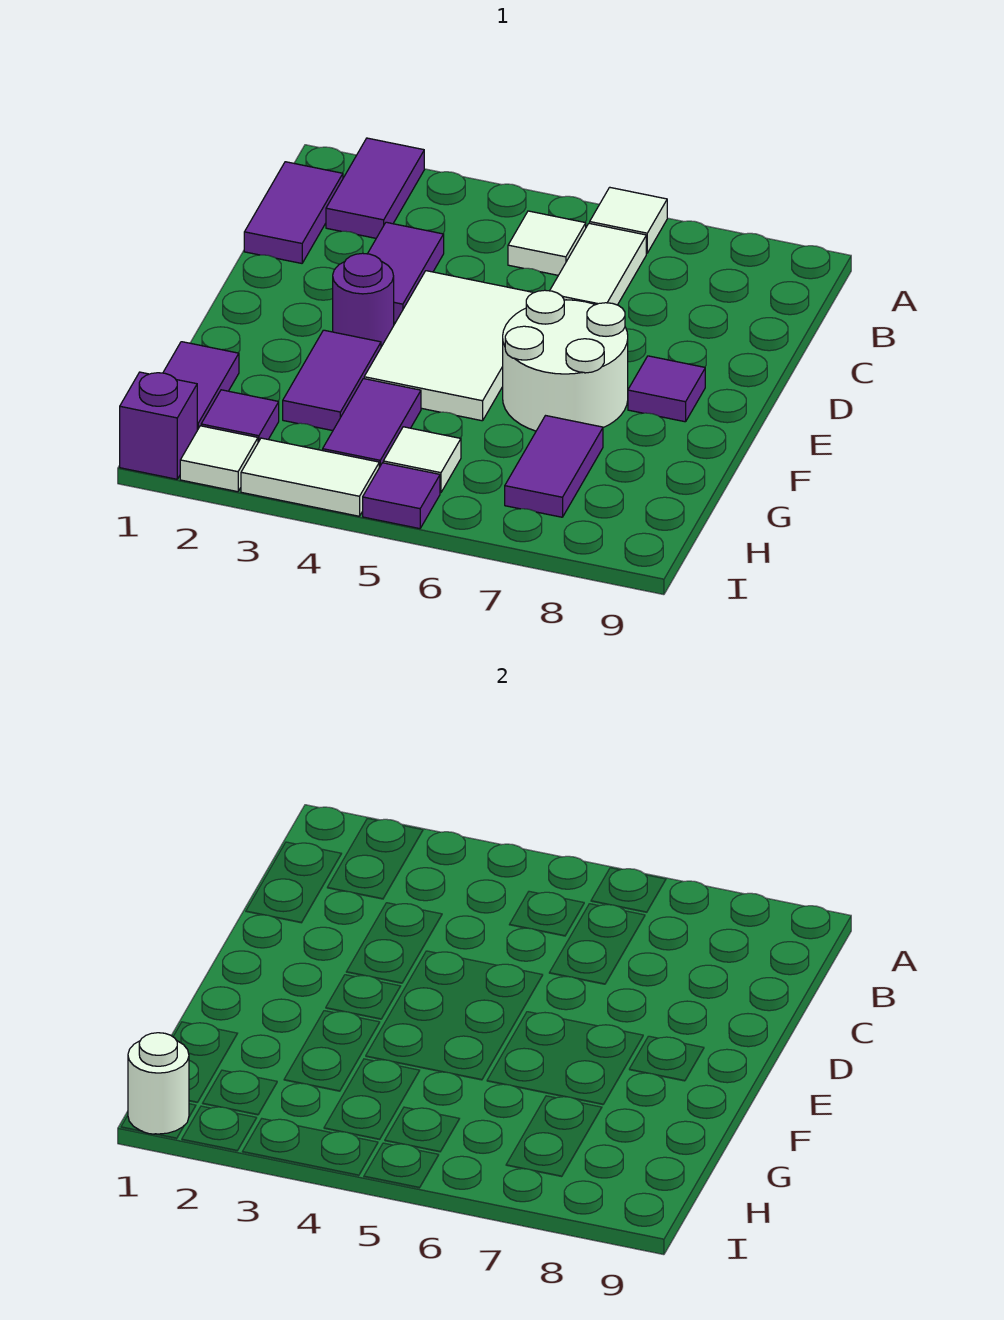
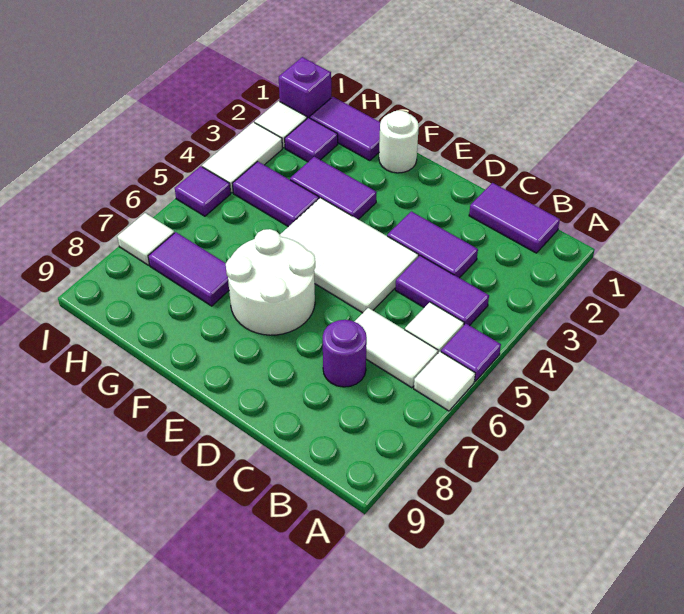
purple 1x2 tile [326,138,424,238] -> purple 1x2 tile moved to [395,255,489,326]
purple 1x1 round brick [333,253,394,347] -> purple 1x1 round brick moved to [323,320,367,387]
purple 1x1 tile [628,356,705,422] -> purple 1x1 tile moved to [441,324,501,381]
white 1x1 tile [383,427,461,493] -> white 1x1 tile moved to [117,213,174,265]
white 1x1 round brick [128,1033,189,1134] -> white 1x1 round brick moved to [379,110,419,173]

